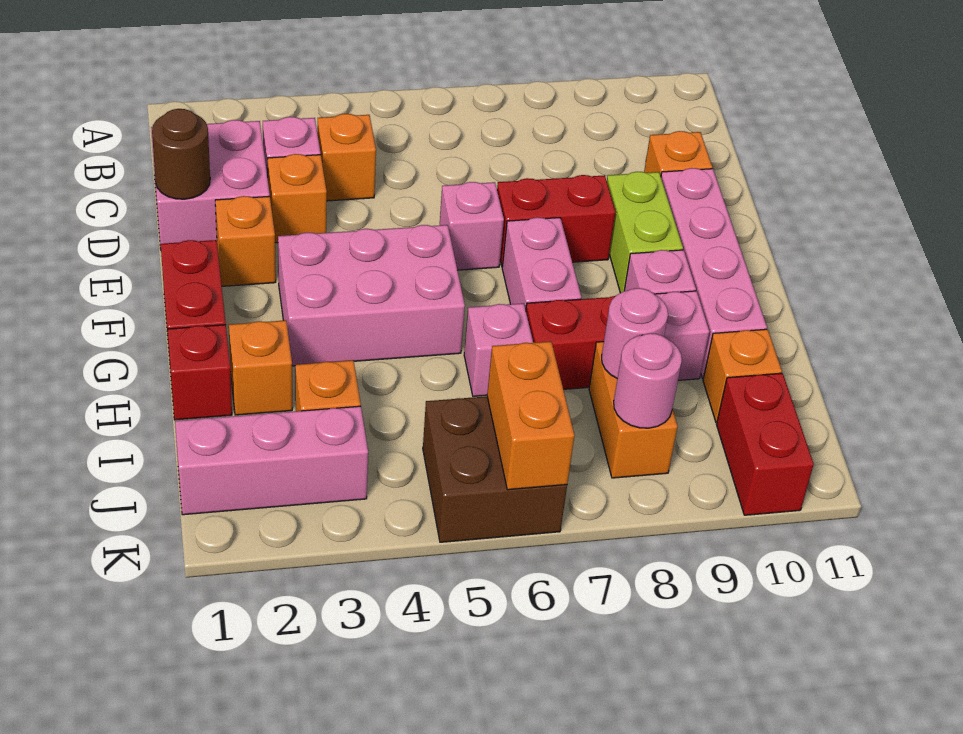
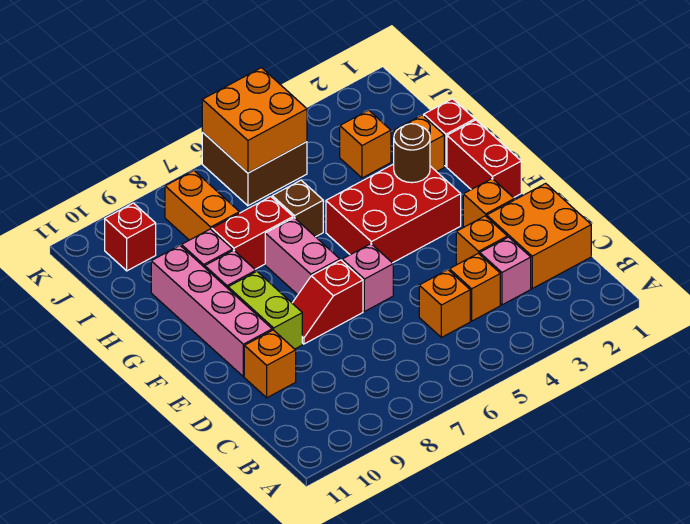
pink 2x2 brick [151,120,270,249] -> orange 2x2 brick [487,183,591,288]
brown 1x1 round brick [152,109,210,199] -> brown 1x1 round brick moved to [394,124,430,183]
red 1x2 brick [497,175,615,267] -> red 1x2 slope [292,260,363,344]
pink 2x3 brick [278,225,465,366] -> red 2x3 brick [326,164,461,263]
pink 1x1 brick [464,303,533,396] -> brown 1x1 brick [272,180,323,237]
pink 1x1 round brick [602,288,668,378] -> none
orange 1x1 brick [703,329,782,422] -> orange 1x1 brick moved to [419,270,470,337]
pink 1x3 brick [175,406,368,515] -> none
orange 1x2 brick [487,342,575,490] -> orange 2x2 brick [202,68,307,173]
pink 1x1 round brick [614,333,682,428] -> none
red 1x2 brick [717,373,814,515] -> red 1x1 brick [105,203,156,271]

